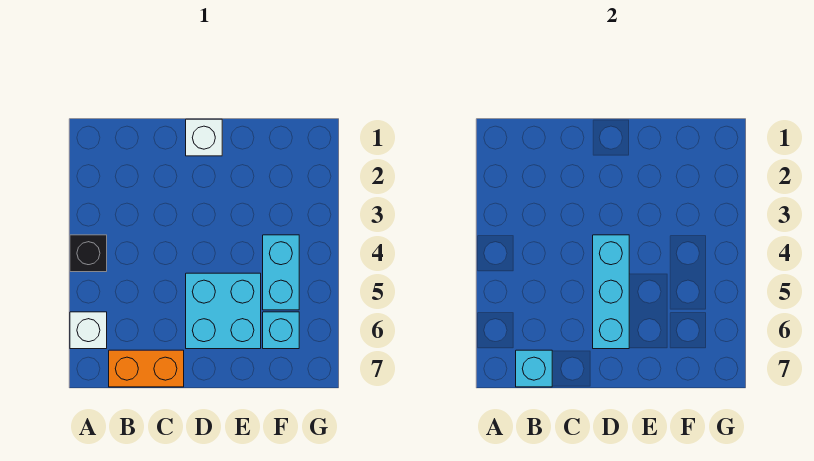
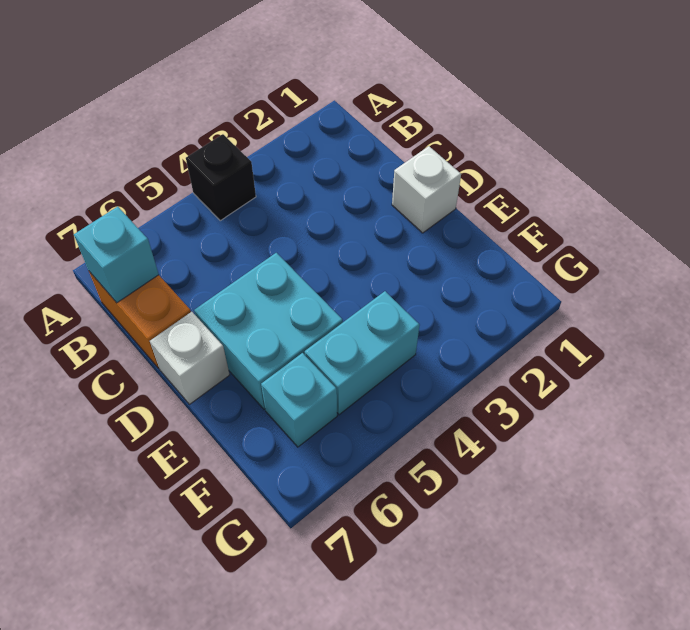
white 1x1 brick [70,312,107,349] -> white 1x1 brick moved to [150,312,230,404]
cyan 1x3 brick [593,235,629,349] -> none

